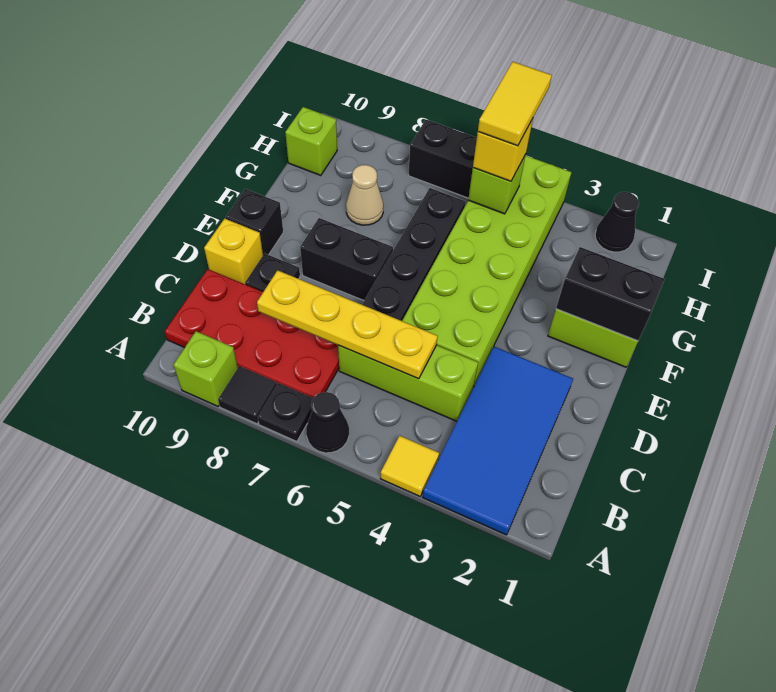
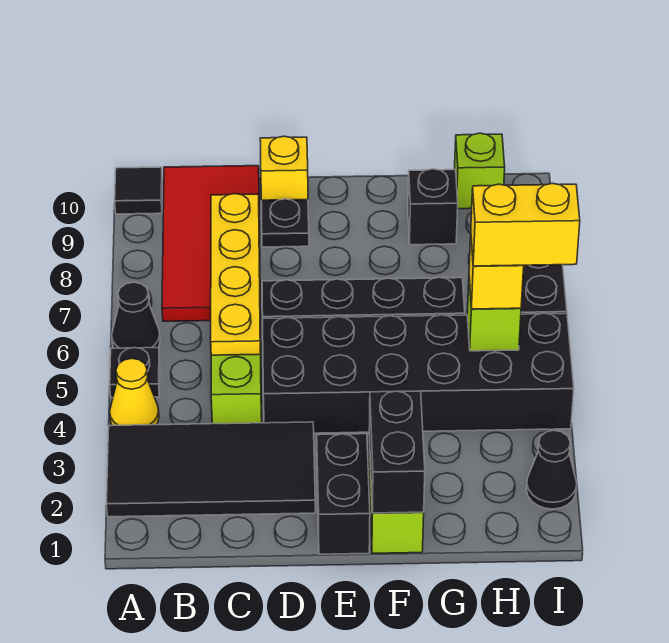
blue 2x4 tile [423,347,573,535] -> black 2x4 tile [106,422,315,517]
yellow 1x1 tile [381,436,439,496] -> yellow 1x1 cone [110,358,159,425]
black 1x1 plate [258,383,314,442] -> black 1x1 plate moved to [110,347,160,398]
black 1x1 tile [218,366,277,424] -> black 1x1 tile moved to [115,167,162,214]
lime 1x1 brick [173,331,238,406] -> none
red 2x4 plate [165,269,339,398] -> red 2x4 tile [162,166,261,321]
lime 2x6 brick [402,156,572,385] -> black 2x6 brick [263,313,574,433]
black 1x2 brick [300,218,393,301] -> black 1x2 brick moved to [317,434,370,554]
black 1x1 brick [226,189,283,255] -> black 1x1 brick moved to [408,169,458,245]
tan 1x1 cone [346,165,383,225] -> none
yellow 1x2 tile [478,62,552,146] -> yellow 1x2 brick [471,183,580,266]

